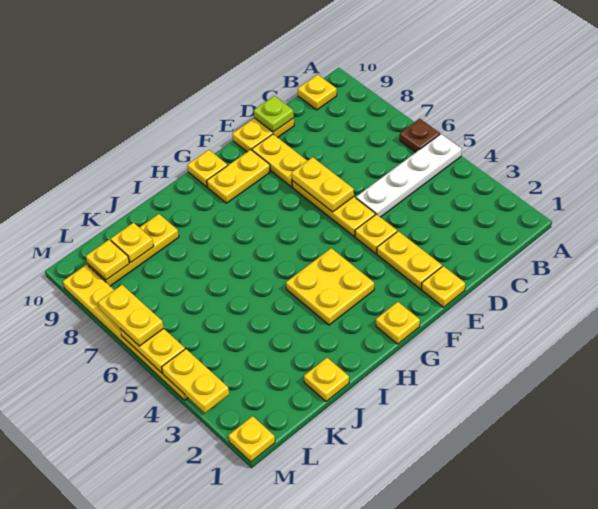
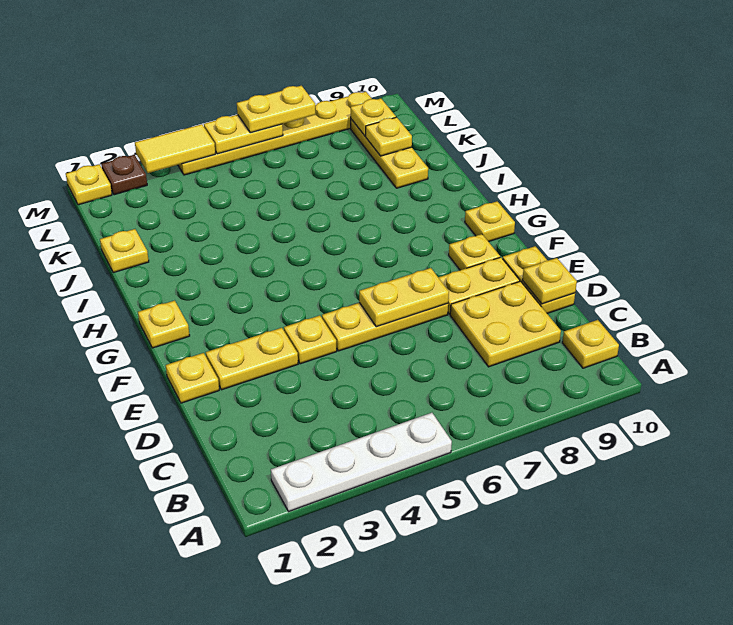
white 1x4 plate [356,134,462,217] -> white 1x4 plate turned to [271,413,452,512]
brown 1x1 plate [400,119,440,152] -> brown 1x1 plate moved to [101,155,147,195]
lime 1x1 plate [254,96,294,132] -> yellow 1x1 plate [522,258,577,304]
yellow 1x2 plate [207,150,270,203] -> yellow 1x1 plate [449,234,500,270]
yellow 2x2 plate [286,248,374,325] -> yellow 2x2 plate moved to [450,281,561,367]
yellow 1x2 plate [162,349,229,413] -> yellow 1x2 tile [135,124,215,173]

